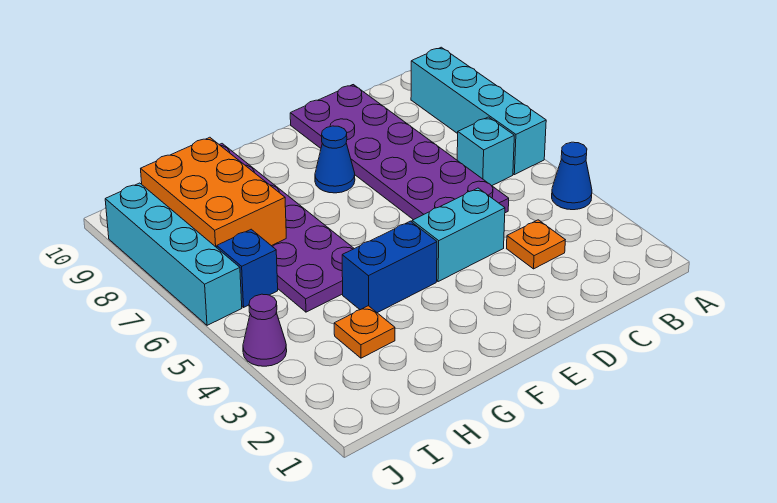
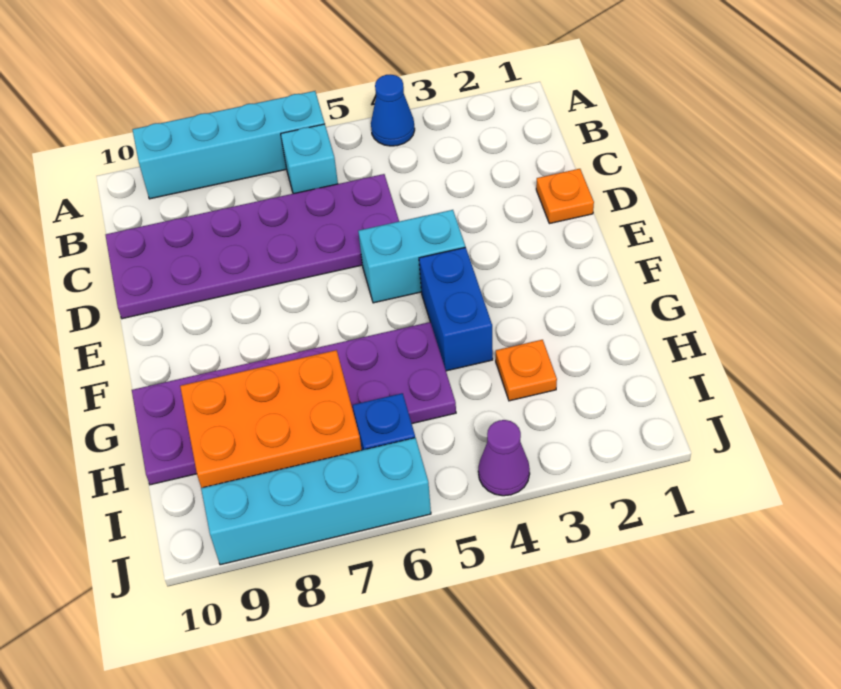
orange 1x1 plate [507,220,565,269] -> orange 1x1 plate moved to [536,169,594,224]
cyan 1x2 brick [412,188,505,282] -> cyan 1x2 brick turned to [358,210,465,303]
blue 1x1 cone [315,126,355,193] -> none

